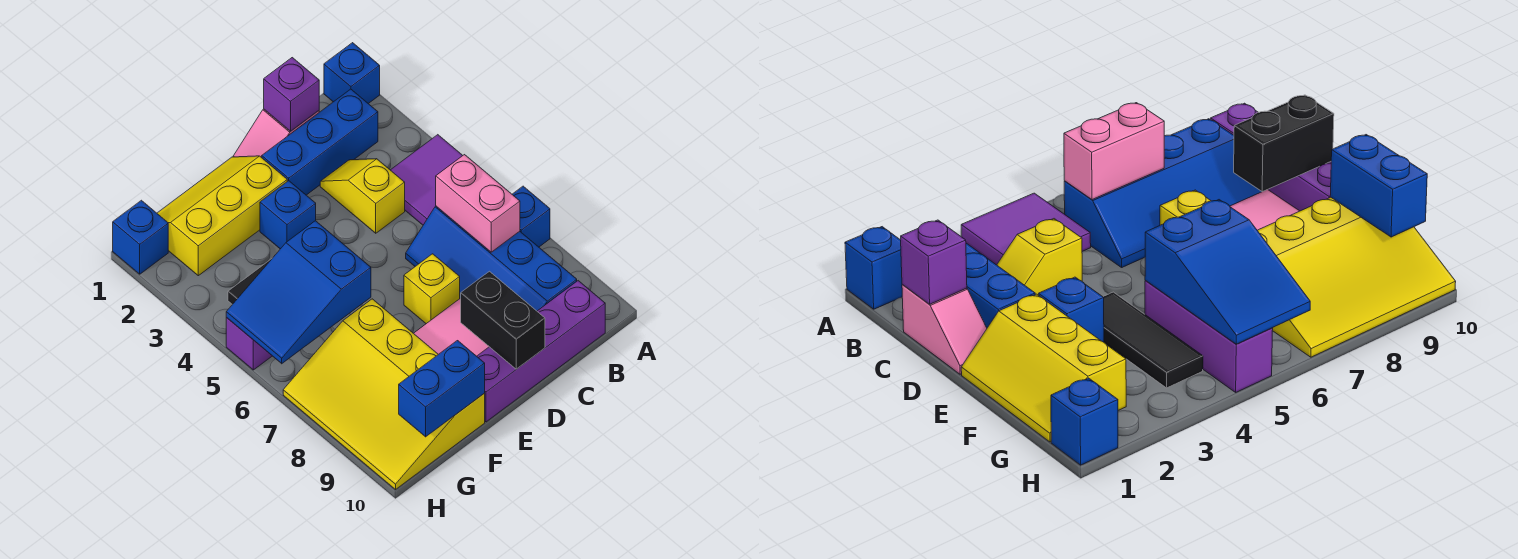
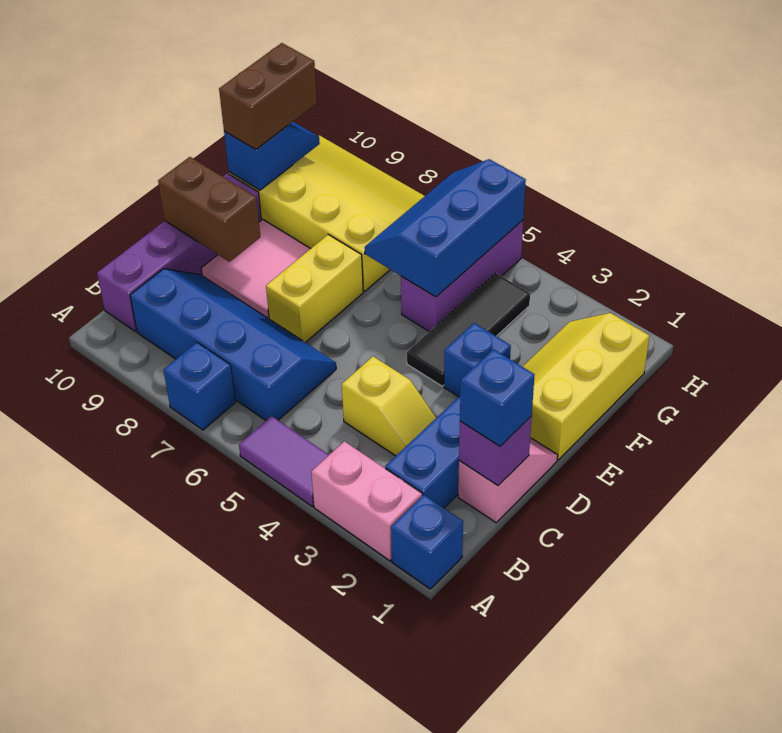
purple 2x2 tile [391,135,463,225] -> purple 1x2 tile [239,416,329,507]
pink 1x2 brick [436,155,520,252] -> pink 1x2 brick moved to [311,441,422,561]
yellow 1x1 brick [404,254,460,324] -> yellow 1x2 brick [266,235,363,343]
black 1x2 brick [461,271,545,369] -> brown 1x2 brick [158,157,260,262]
yellow 2x3 slope [157,156,287,276] -> yellow 2x3 slope turned to [522,313,650,460]
blue 2x3 slope [226,221,371,364] -> blue 2x3 slope turned to [365,159,526,297]
blue 1x2 brick [399,341,485,437] -> blue 1x2 slope [224,122,320,190]
none -> brown 1x2 brick [219,43,317,149]
blue 1x1 brick [113,200,168,274] -> blue 1x1 brick moved to [460,349,535,446]

